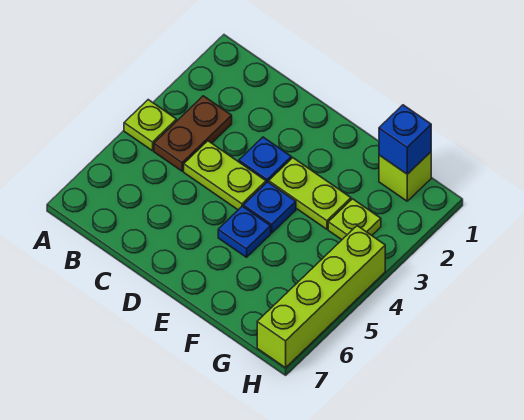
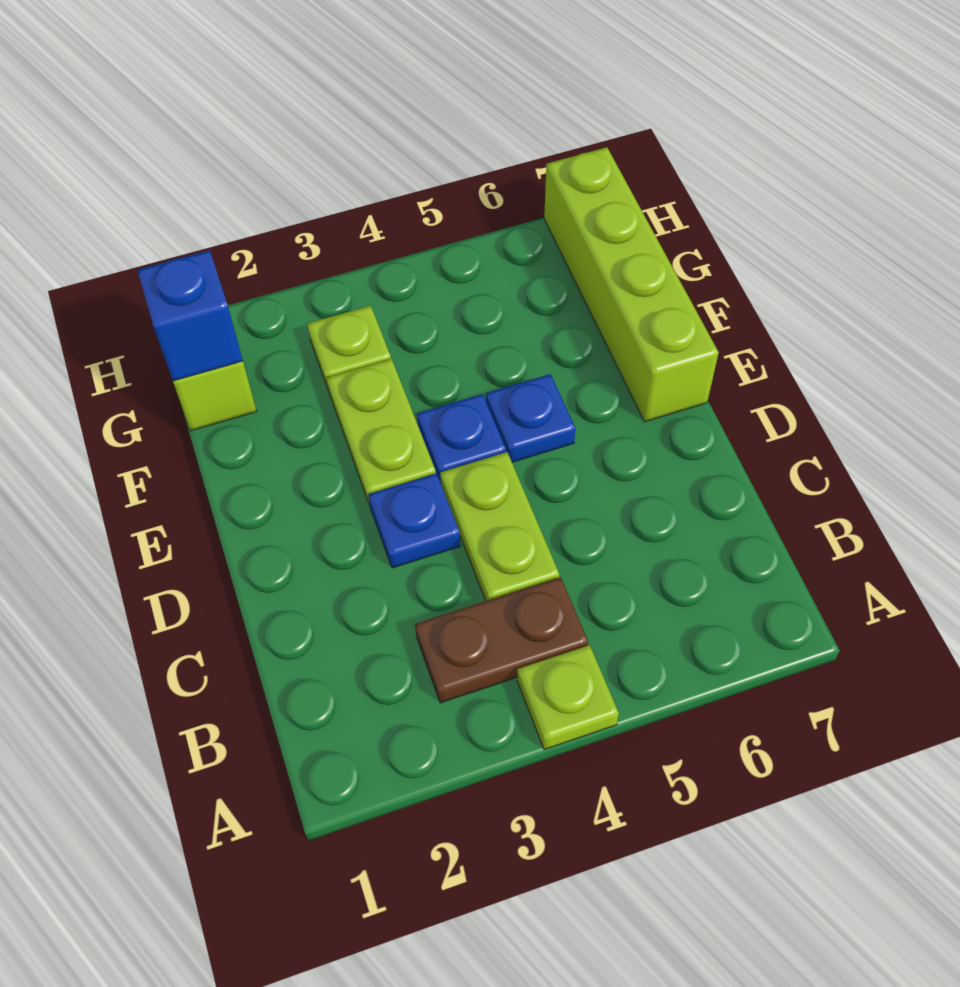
lime 1x4 brick [257,226,385,368] -> lime 1x4 brick turned to [544,147,719,422]

